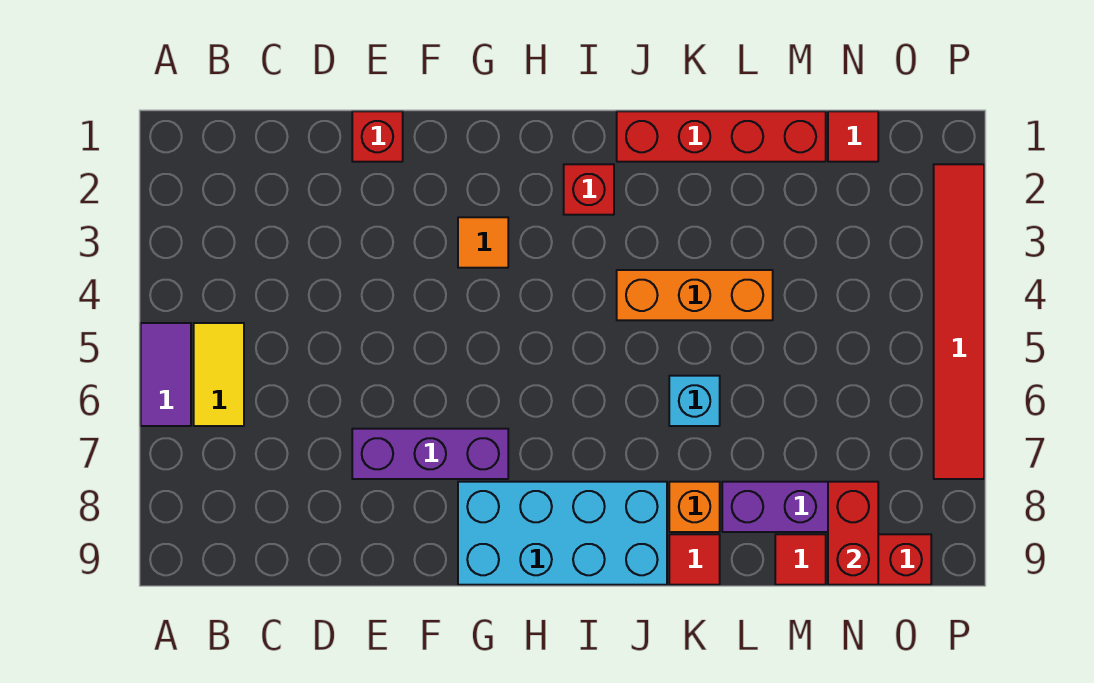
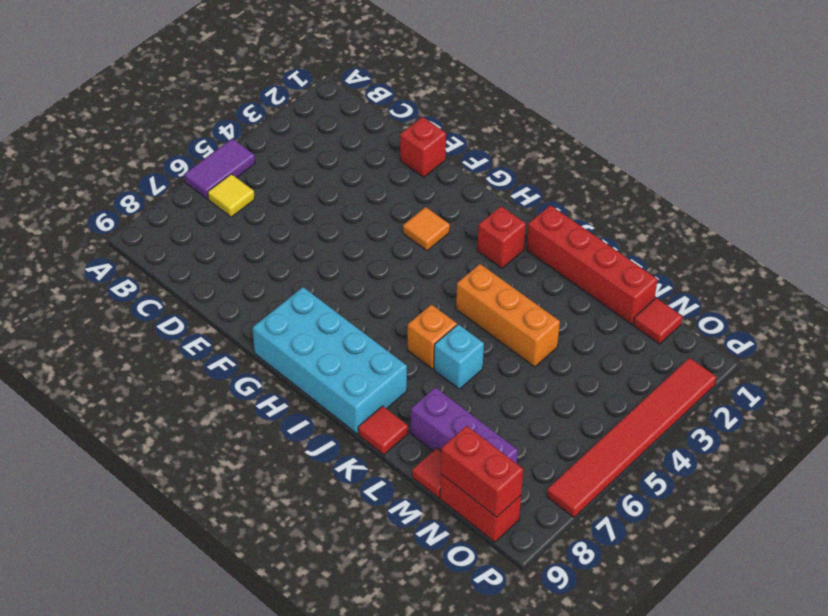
yellow 1x2 tile [194,323,244,426] -> yellow 1x1 tile [208,174,255,217]
purple 1x3 brick [352,429,508,479] -> none
orange 1x1 brick [669,482,720,532] -> orange 1x1 brick moved to [407,305,457,369]
red 1x2 brick [828,482,878,585] -> red 1x2 brick turned to [441,426,523,517]

